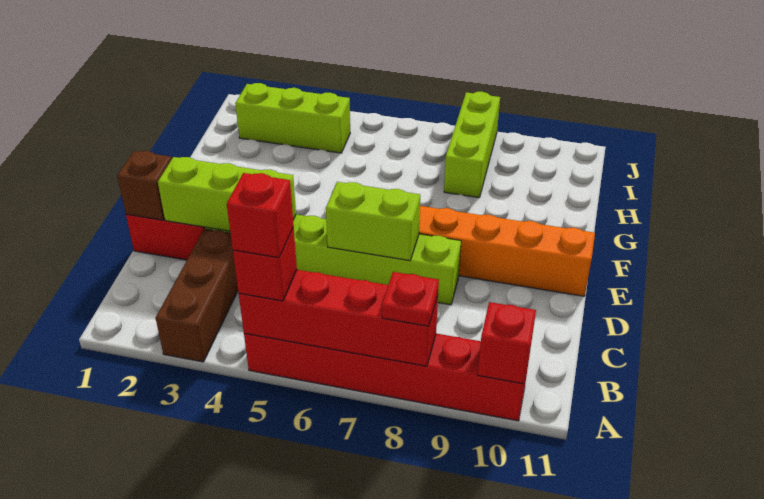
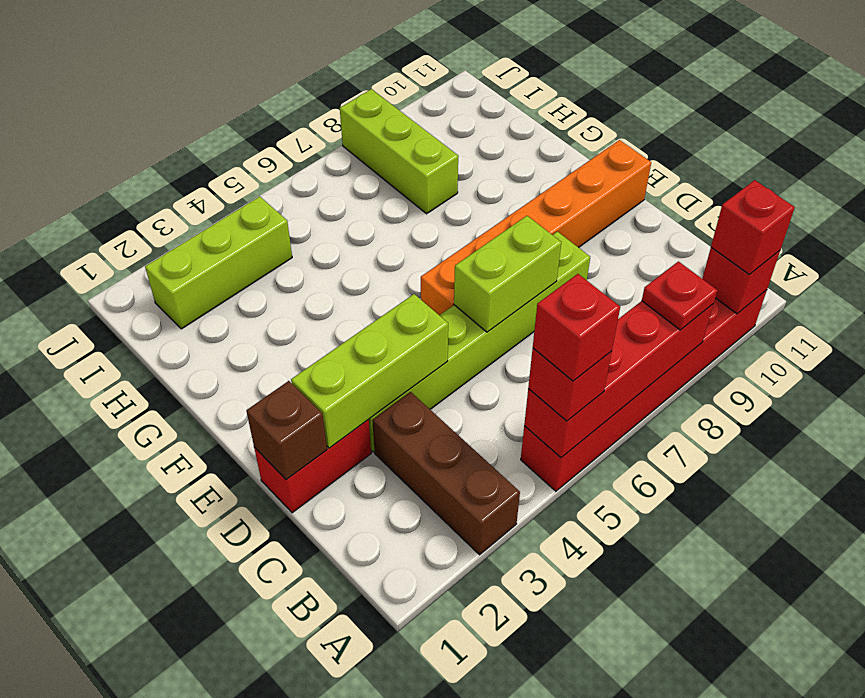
none -> red 1x1 brick [711,180,795,274]

